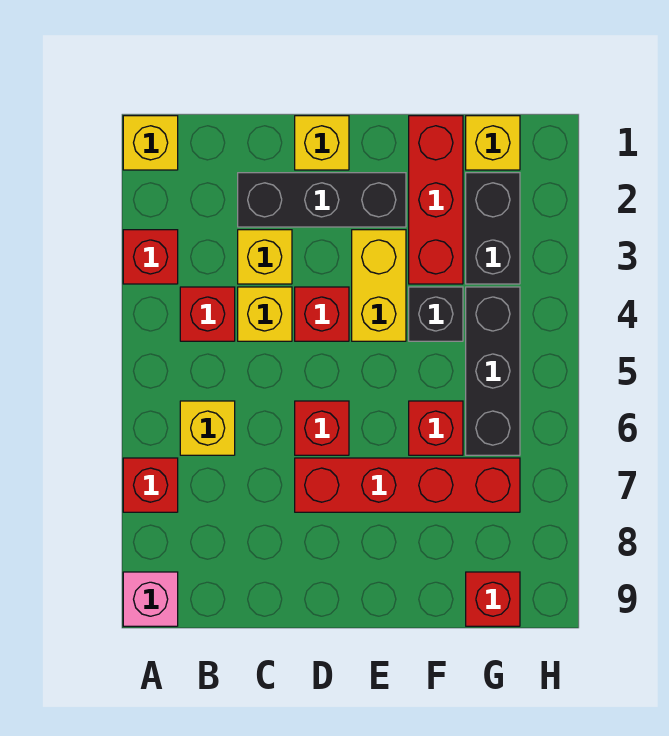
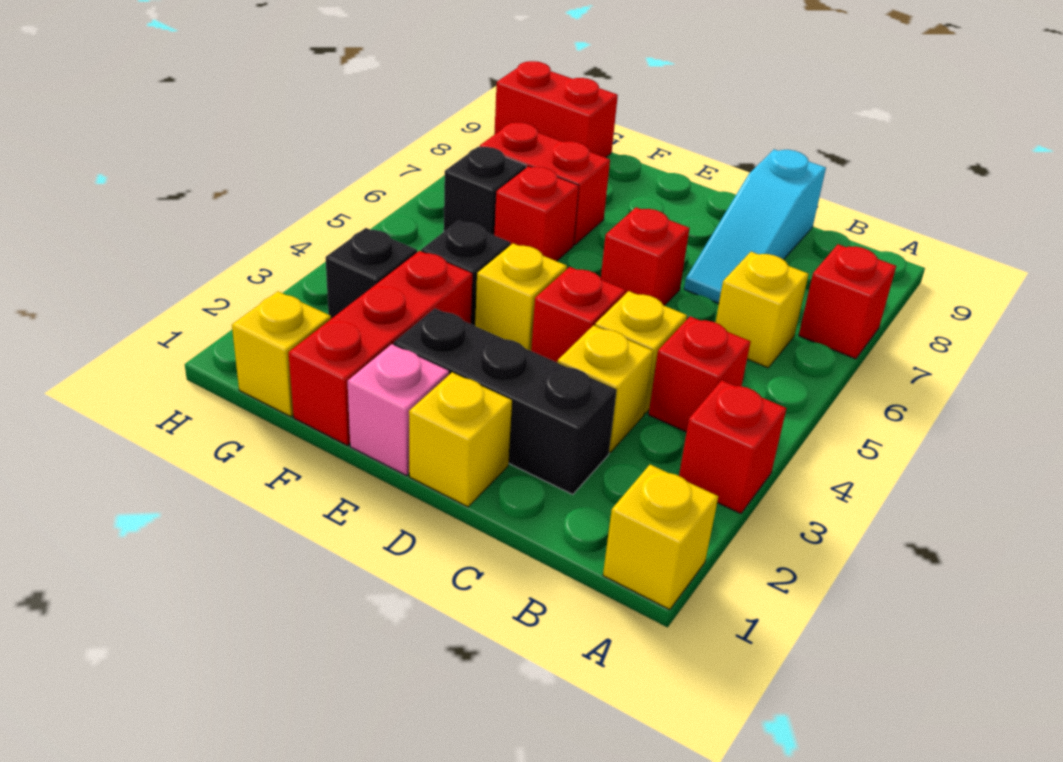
pink 1x1 brick [123,572,178,626] -> pink 1x1 brick moved to [348,344,449,476]
none -> cyan 1x3 slope [684,149,826,303]
red 1x4 brick [295,458,520,512] -> red 1x2 brick [480,123,610,245]
yellow 1x2 brick [352,230,406,341] -> yellow 1x1 brick [475,243,567,351]
black 1x2 brick [466,173,520,284] -> black 1x1 brick [326,228,417,319]
black 1x3 brick [466,287,520,455] -> black 1x1 brick [444,147,526,235]
red 1x1 brick [466,572,520,626] -> red 1x2 brick [494,61,618,158]

